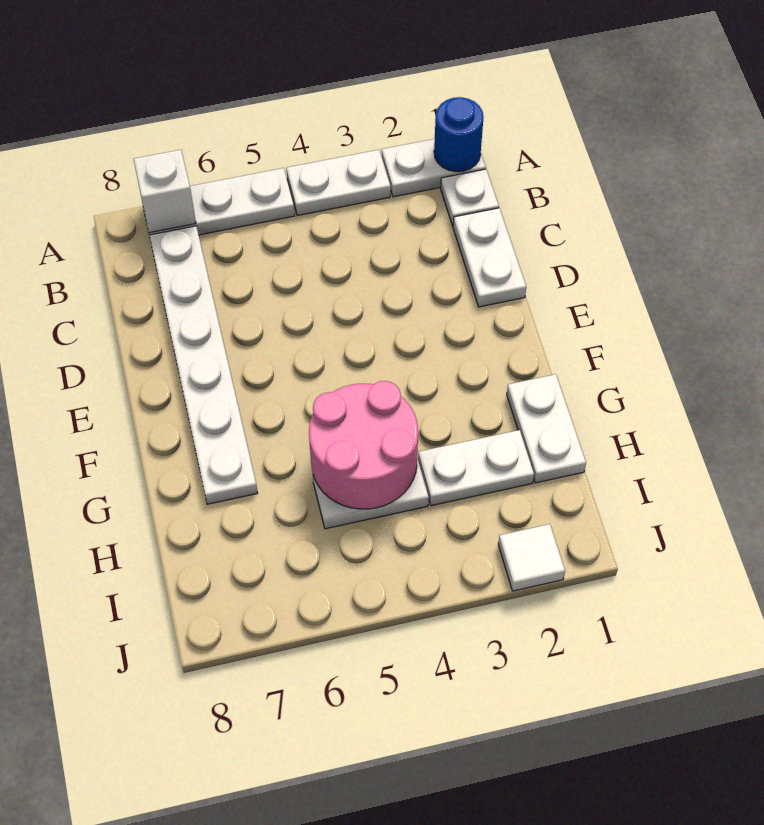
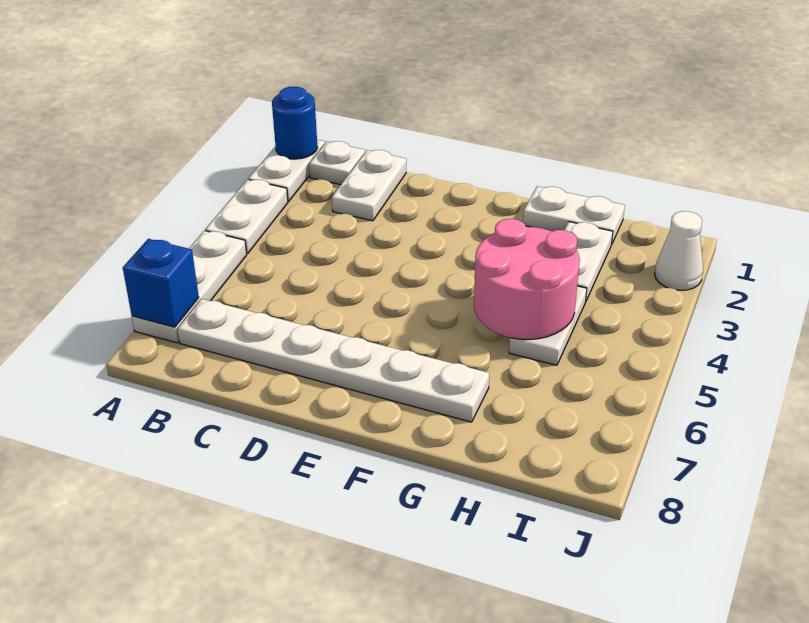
white 1x1 brick [134,150,196,233] -> blue 1x1 brick [123,239,199,327]
white 1x2 plate [453,208,526,307] -> white 1x2 plate turned to [332,150,406,221]
white 1x1 tile [498,524,565,591] -> white 1x1 cone [655,211,703,290]

